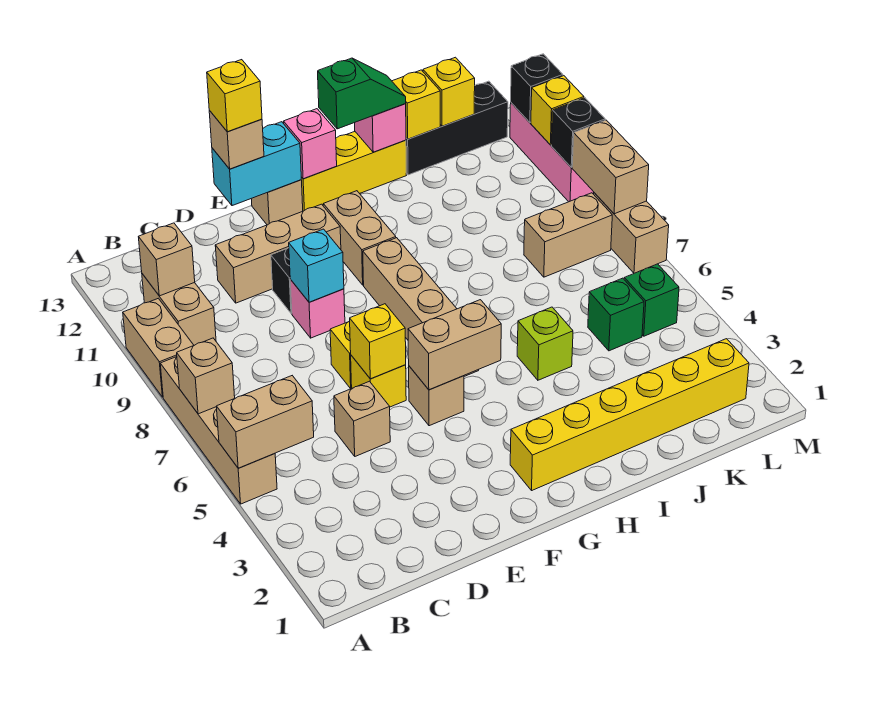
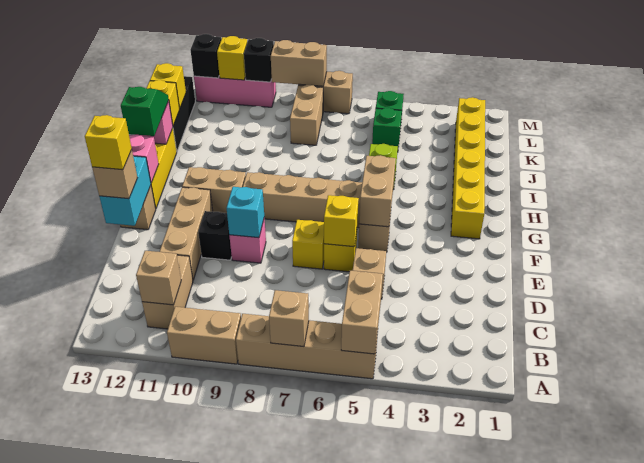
tan 1x2 brick [142,274,216,345] -> tan 1x2 brick turned to [142,255,193,329]

